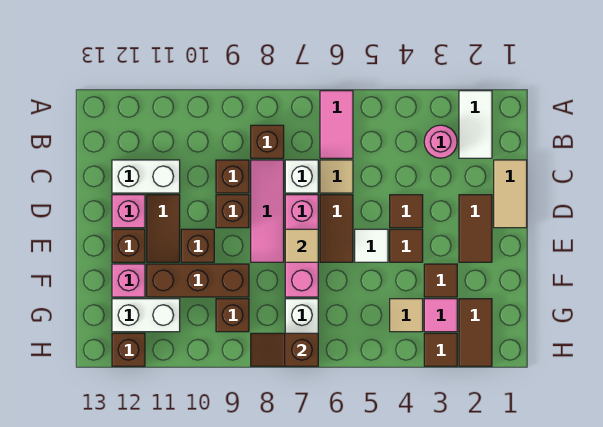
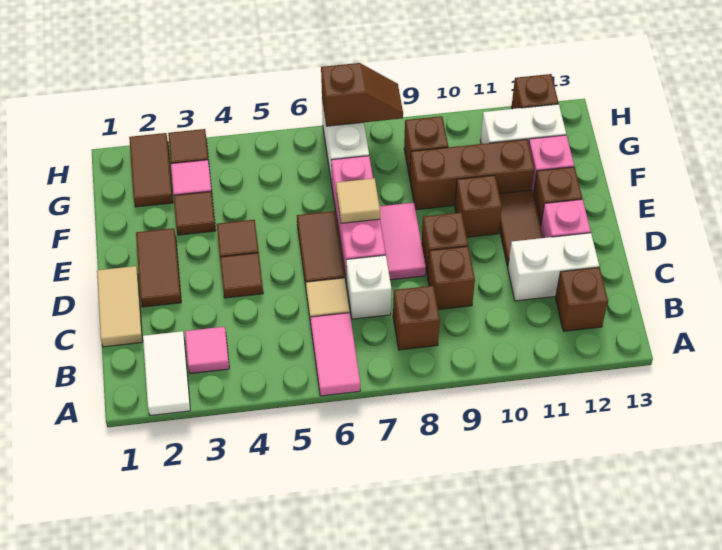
pink 1x1 round brick [424,125,457,158] -> pink 1x1 tile [185,327,229,374]
none -> brown 1x1 brick [556,267,608,331]
pink 1x3 tile [251,160,284,262] -> pink 1x2 tile [380,203,426,280]
white 1x1 tile [355,229,388,262] -> none
tan 1x1 tile [390,299,423,332] -> none

